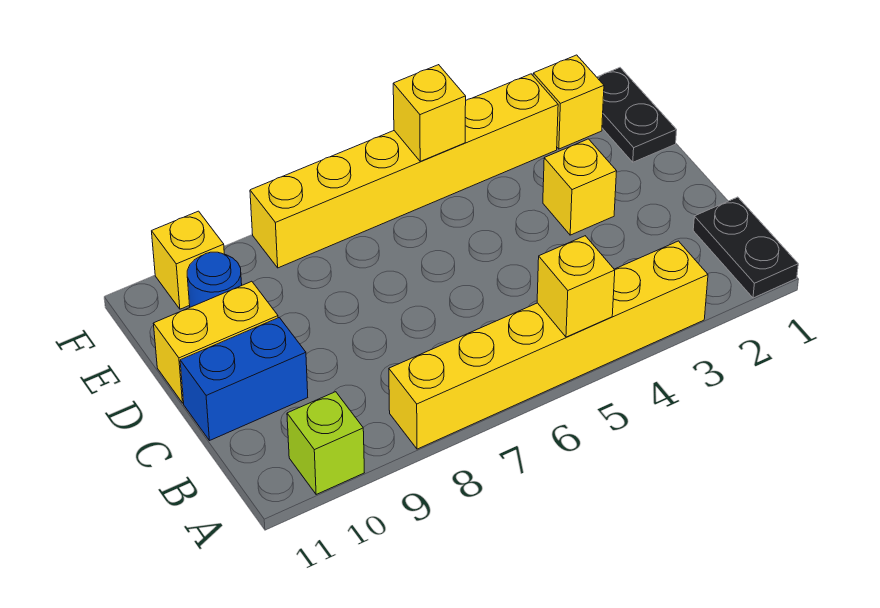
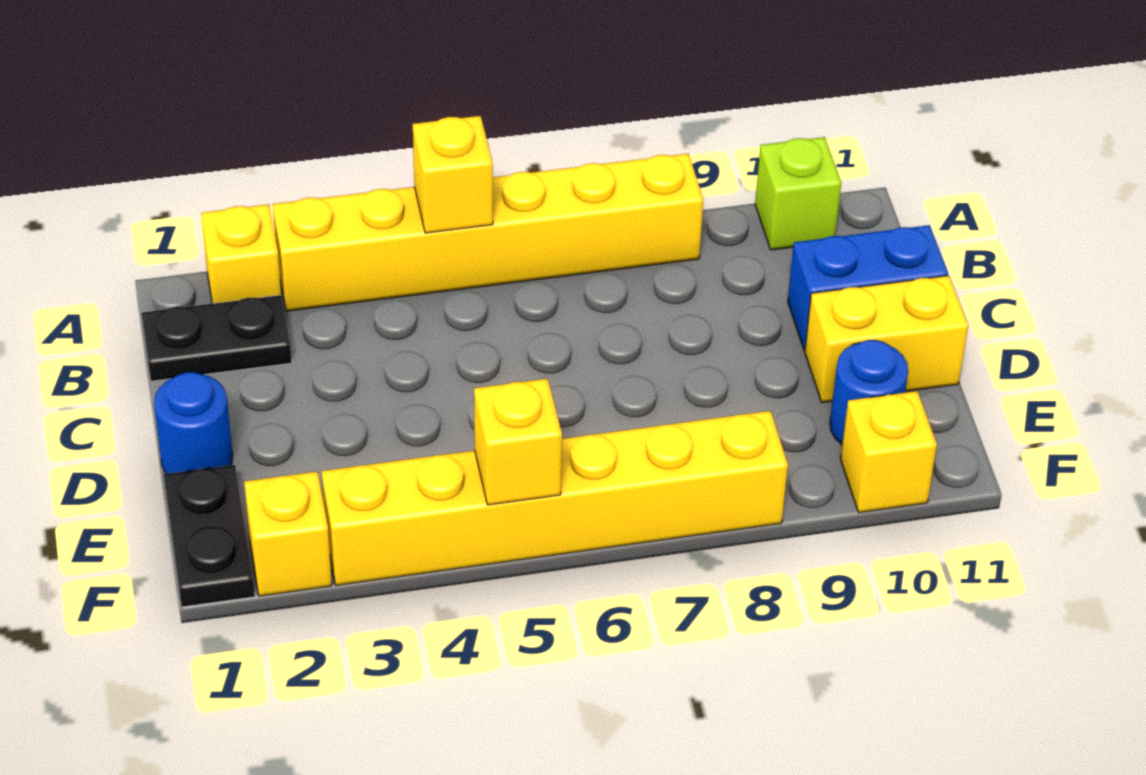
black 1x2 plate [693,197,798,298] -> black 1x2 plate turned to [141,295,292,381]
none -> blue 1x1 round brick [154,372,233,474]
yellow 1x1 brick [543,139,617,235] -> yellow 1x1 brick moved to [201,204,281,304]

